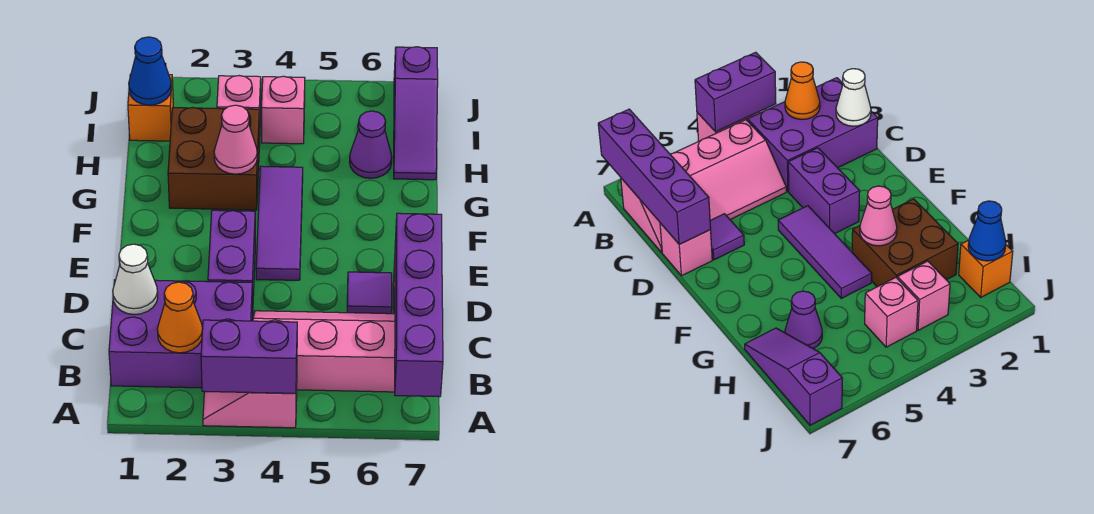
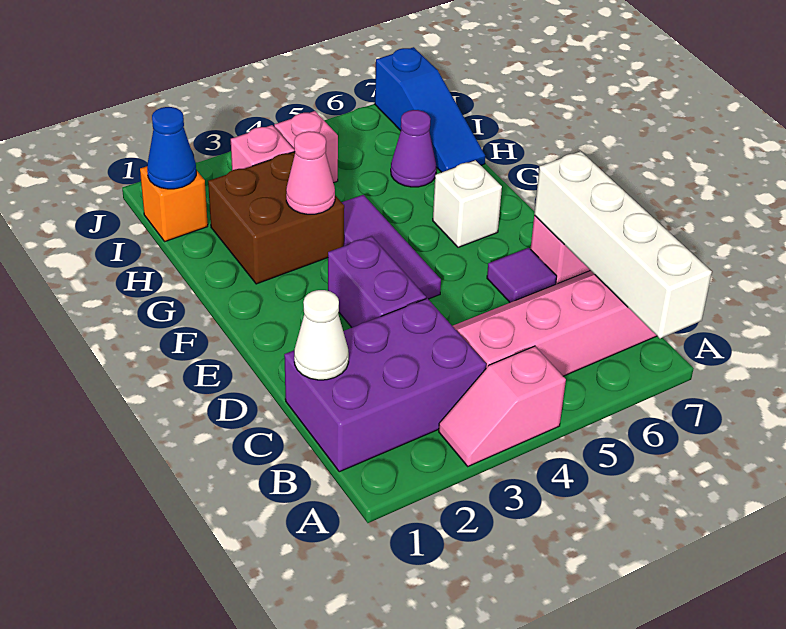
purple 1x2 brick [201,320,297,393] -> none
purple 1x4 brick [395,213,443,397] -> white 1x4 brick [534,151,712,338]
orange 1x1 cone [157,282,203,353] -> none
none -> white 1x1 brick [433,160,502,247]
purple 1x3 slope [394,47,438,180] -> blue 1x3 slope [375,47,485,172]

